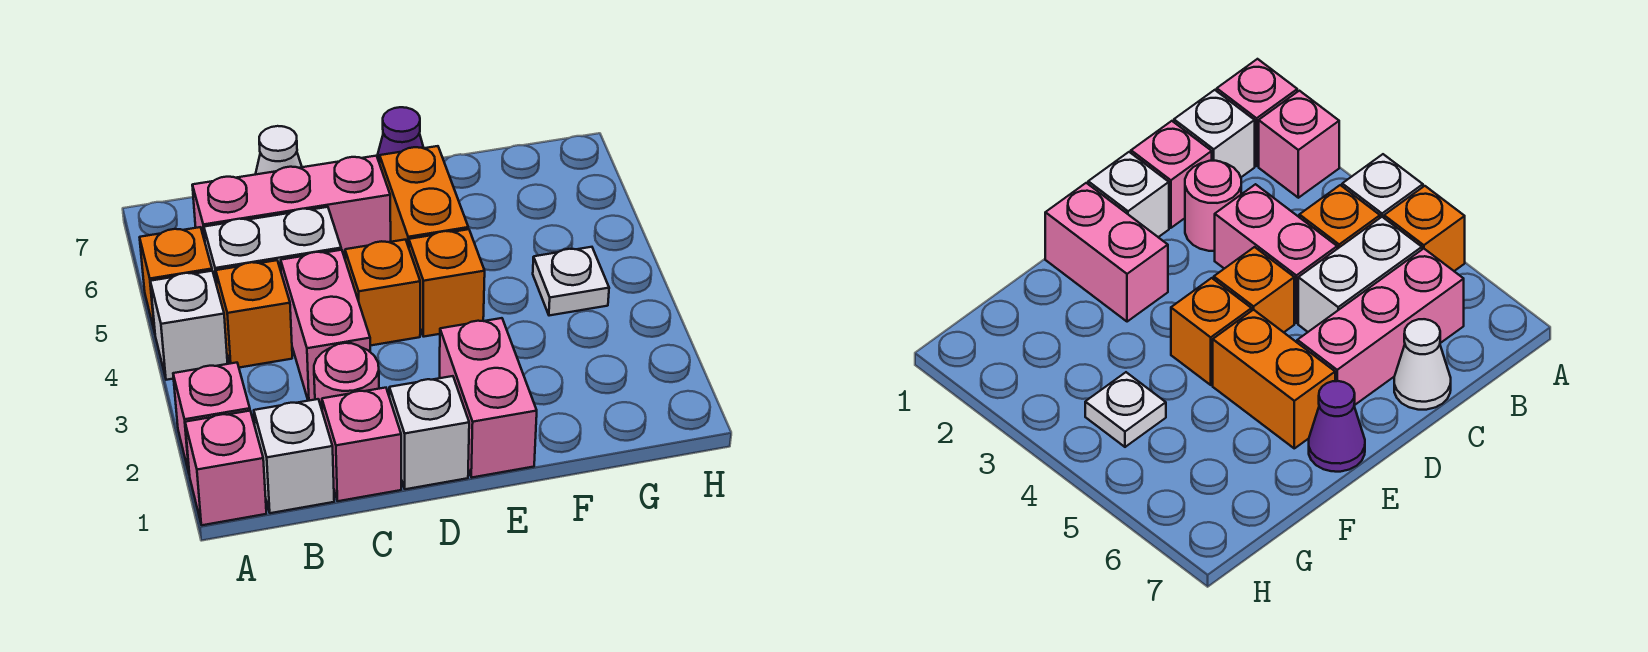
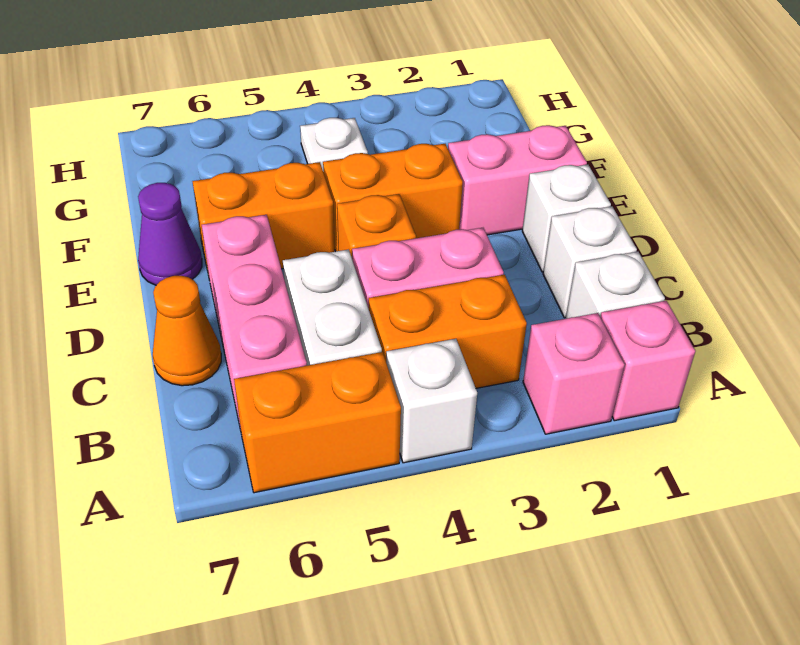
orange 1x1 brick [140,227,212,332] -> orange 1x2 brick [234,352,401,493]
orange 1x1 brick [216,260,292,368] -> orange 1x2 brick [369,275,527,388]
pink 1x1 brick [322,388,401,501] -> white 1x1 brick [543,206,637,318]
pink 1x1 round brick [314,343,379,409] -> none
white 1x1 cone [255,126,302,175] -> orange 1x1 cone [153,276,221,386]
orange 1x1 brick [409,229,485,337] -> orange 1x2 brick [323,144,463,252]

